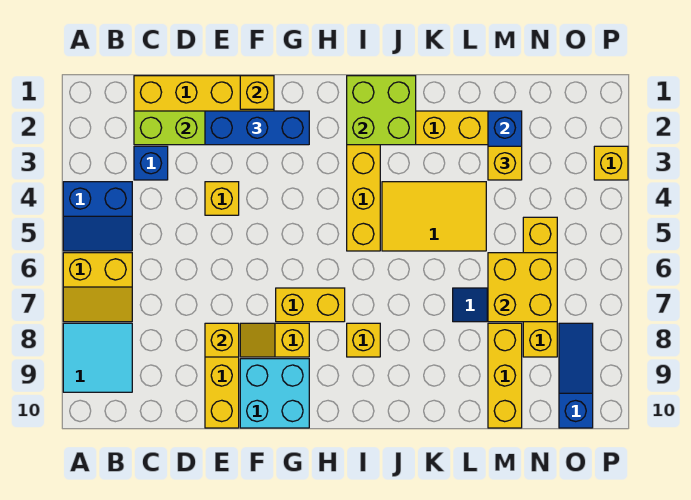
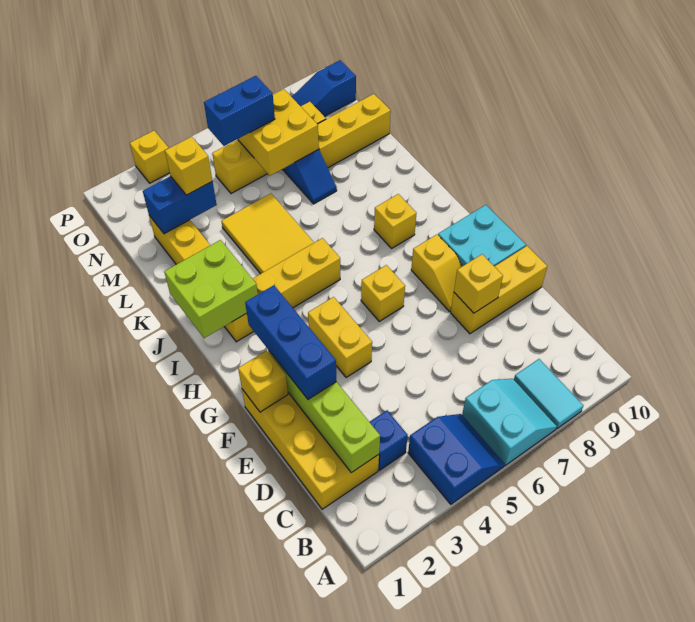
yellow 2x2 slope [63,253,132,322] -> cyan 2x2 slope [462,379,557,466]
cyan 2x2 tile [63,323,132,392] -> cyan 1x2 tile [514,359,584,428]
yellow 1x1 brick [205,182,239,215] -> yellow 1x1 brick moved to [361,265,405,321]
yellow 1x2 brick [276,288,345,322] -> yellow 1x2 brick moved to [308,297,372,378]
none -> blue 1x2 brick [204,76,275,146]

